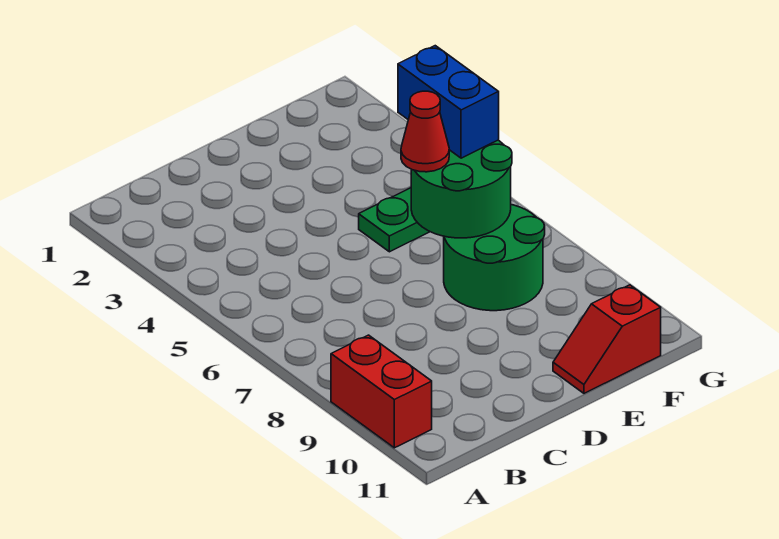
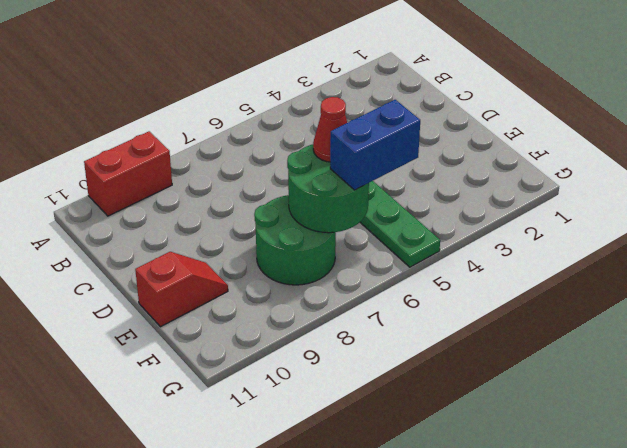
red 1x2 slope [553,285,661,393] -> red 1x2 slope turned to [135,252,228,327]

